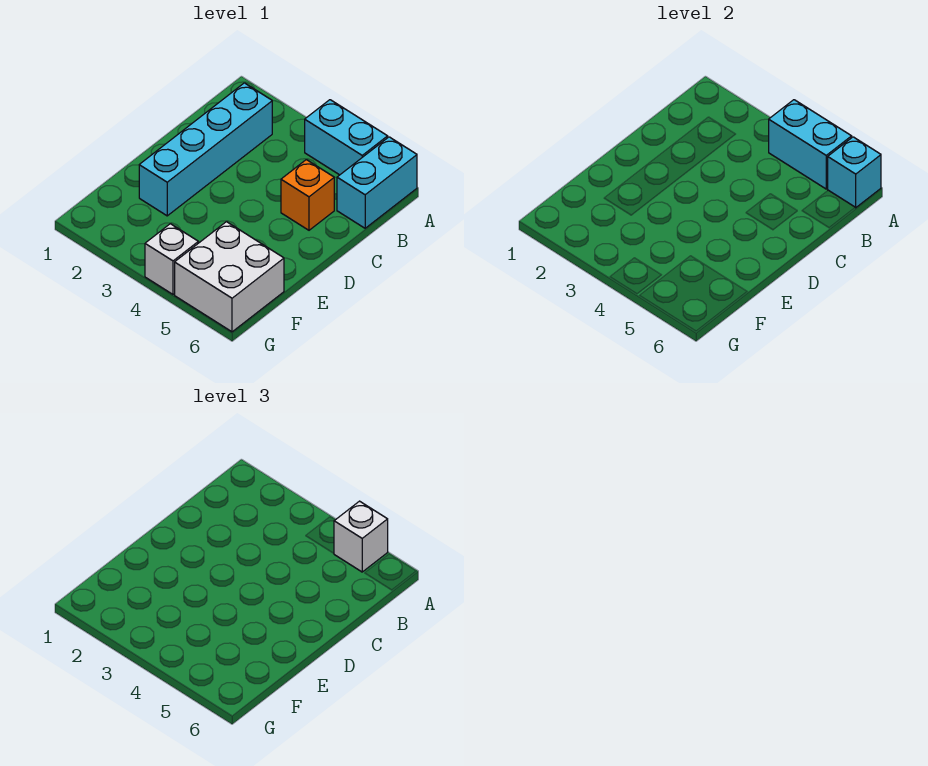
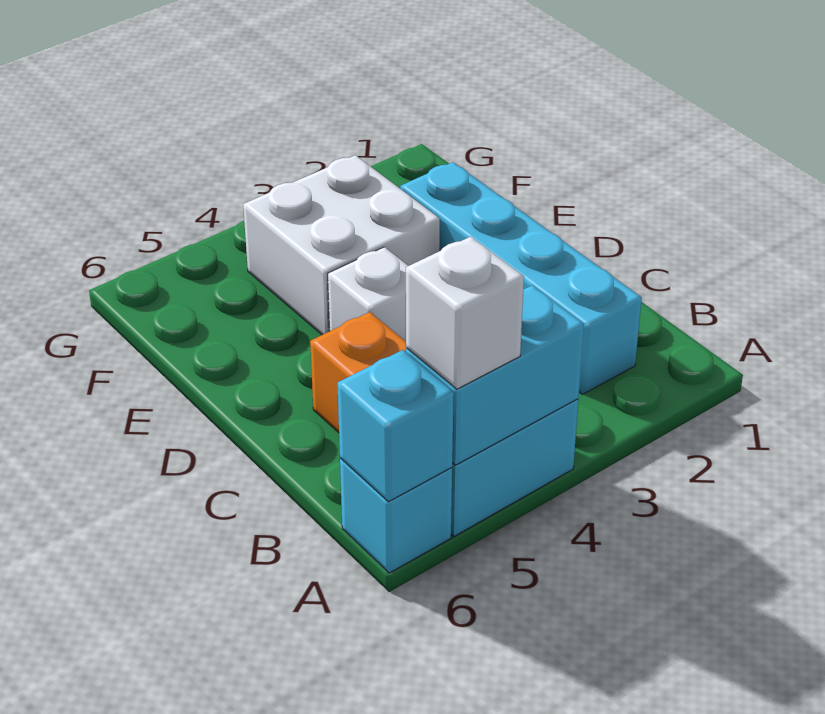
cyan 1x2 brick [337,137,417,228] -> cyan 1x1 brick [340,458,452,573]
white 2x2 brick [175,222,284,332] -> white 2x2 brick moved to [243,155,440,335]
white 1x1 brick [145,224,198,294] -> white 1x1 brick moved to [328,247,408,341]

